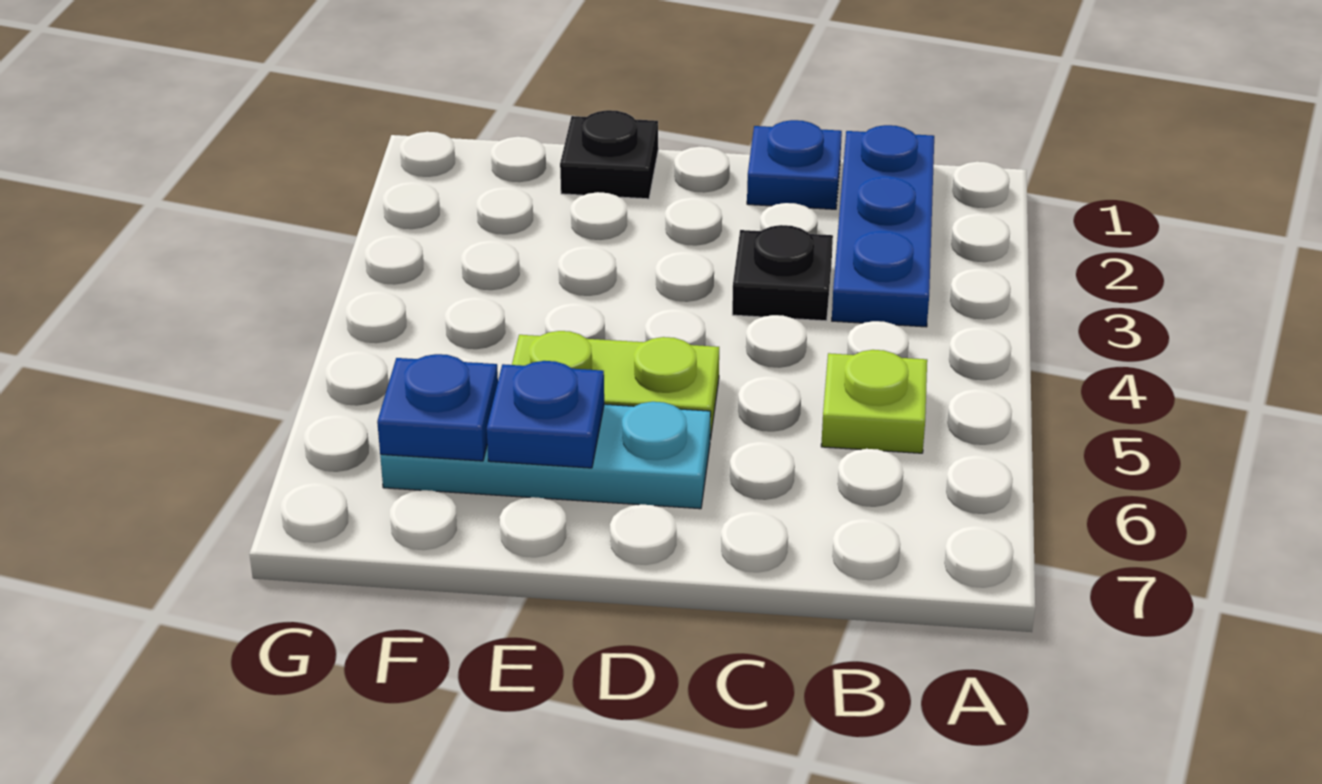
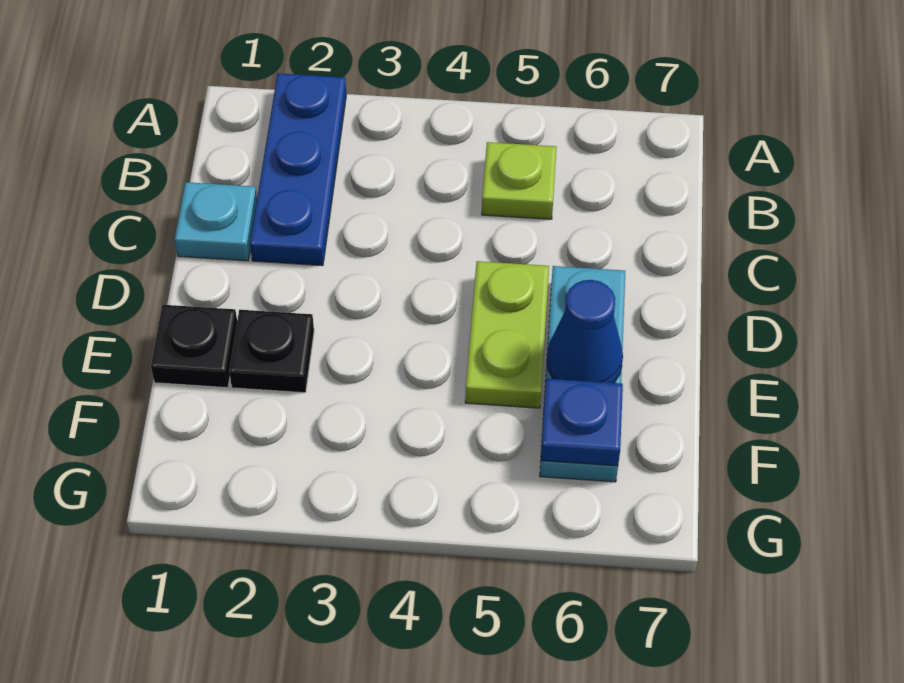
blue 1x3 plate [832,125,934,327] -> blue 1x3 plate turned to [250,73,346,266]
blue 1x1 plate [747,120,842,209] -> cyan 1x1 plate [175,182,257,261]
black 1x1 plate [732,225,833,321] -> black 1x1 plate moved to [229,310,314,393]
blue 1x1 plate [487,361,604,468] -> blue 1x1 cone [547,280,623,383]

